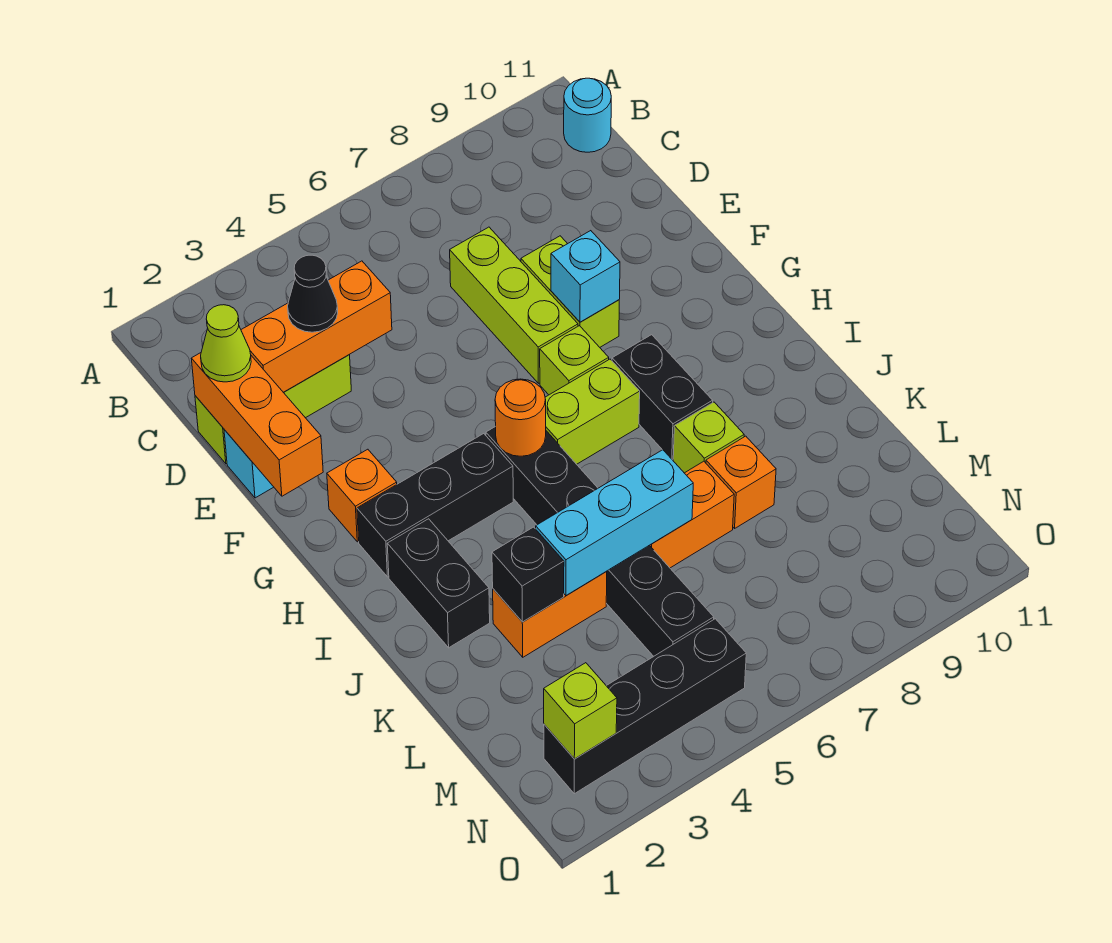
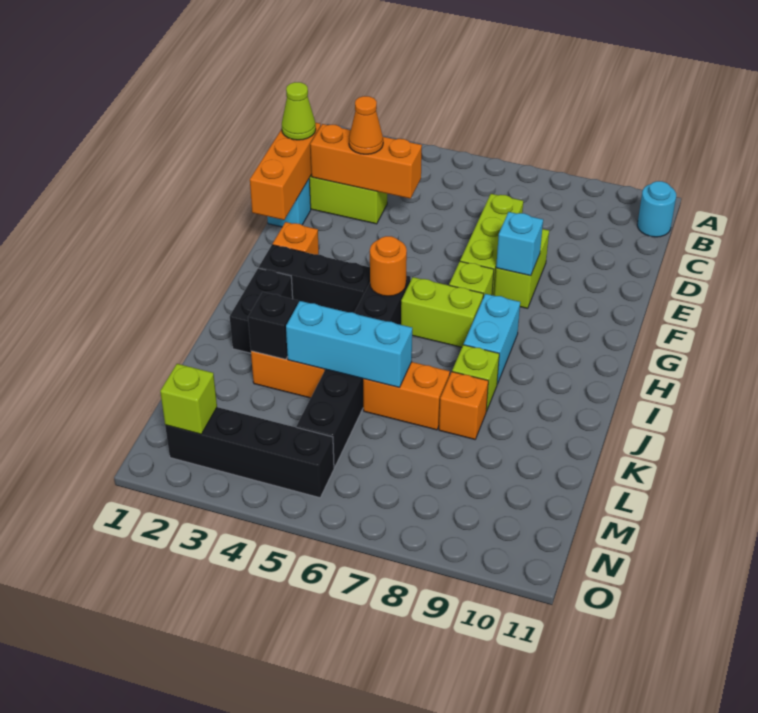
black 1x1 cone [288,255,338,332] -> orange 1x1 cone [349,96,383,154]
black 1x2 brick [612,335,713,460] -> cyan 1x2 brick [464,294,520,384]

